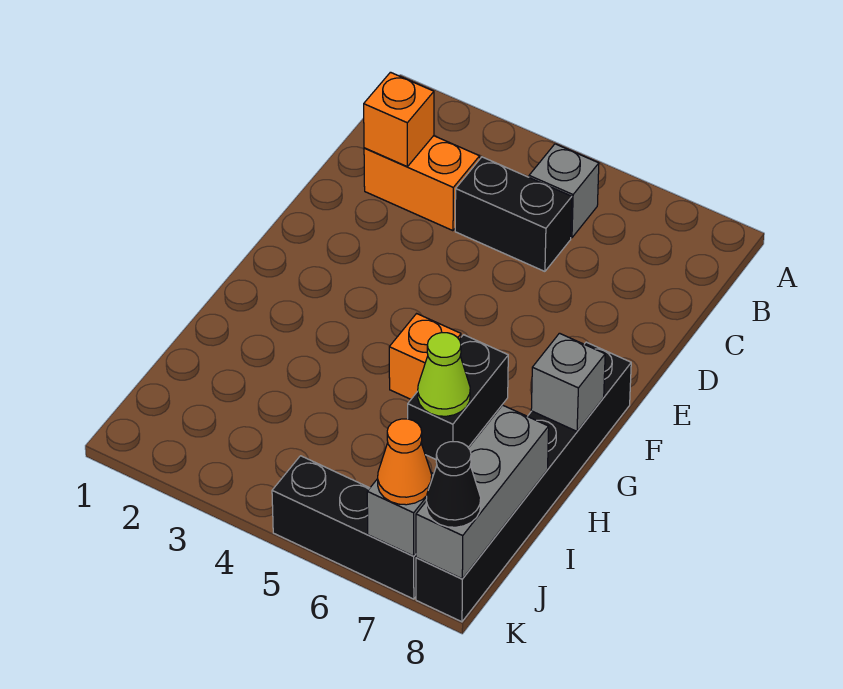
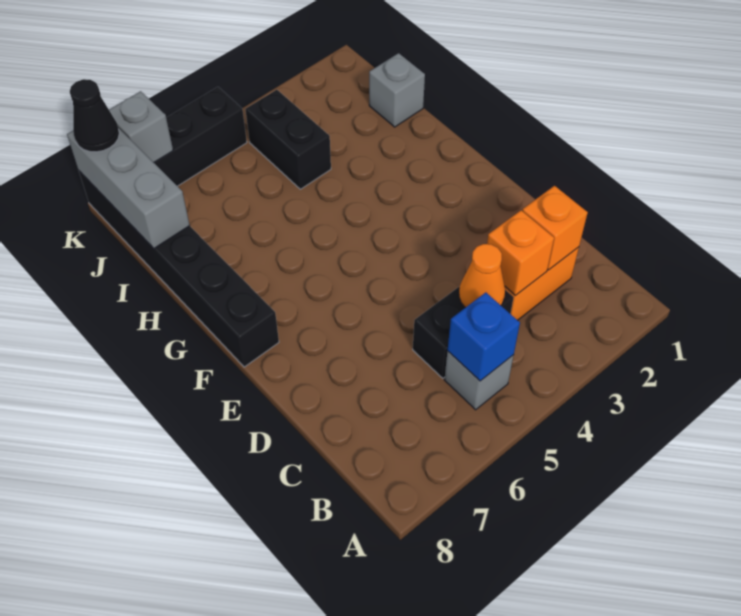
none -> blue 1x1 brick [448,292,520,381]
orange 1x1 brick [389,314,461,399] -> orange 1x1 brick moved to [487,210,554,296]
black 1x2 brick [408,335,508,459] -> black 1x2 brick moved to [245,90,331,189]
grey 1x1 brick [531,333,605,431] -> grey 1x1 brick moved to [369,53,425,127]
lime 1x1 cone [418,333,470,416] -> none
orange 1x1 cone [378,419,432,505] -> orange 1x1 cone moved to [459,244,505,308]

